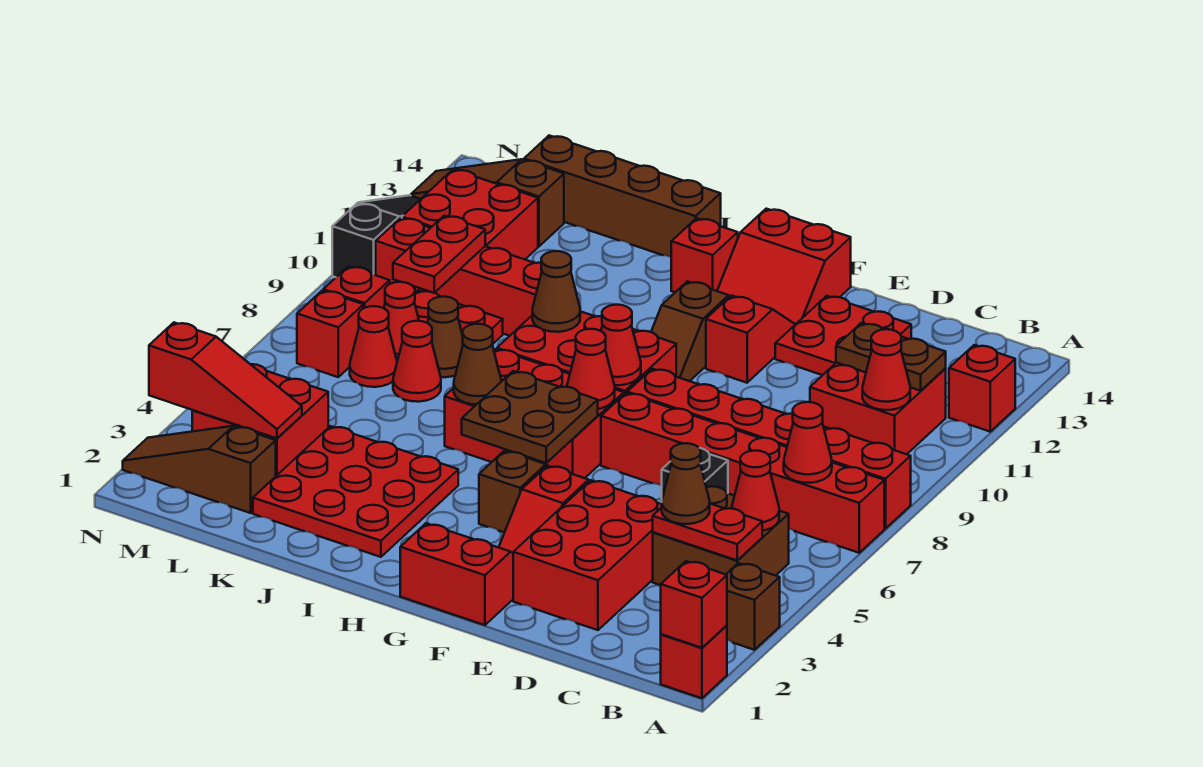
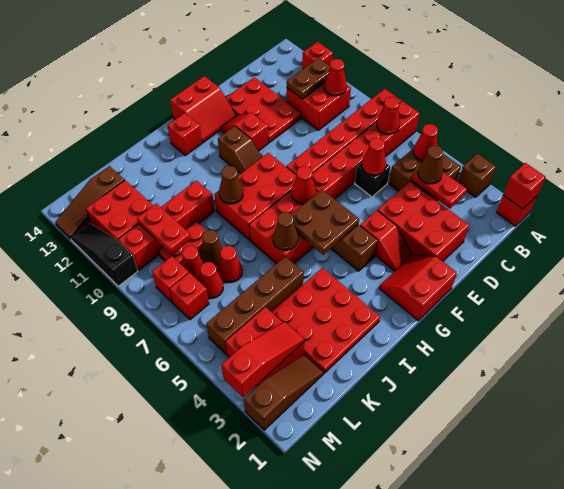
red 1x2 plate [653,504,762,560] -> red 1x2 plate turned to [411,170,467,209]
red 2x2 plate [775,296,911,375] -> red 2x3 plate [226,77,301,143]
red 1x1 cone [601,305,641,385] -> red 1x1 cone moved to [362,138,386,175]
brown 1x4 brick [524,136,721,257] -> brown 1x4 brick moved to [207,257,304,355]
brown 1x3 slope [123,426,276,513] -> brown 1x3 slope turned to [244,355,324,430]

